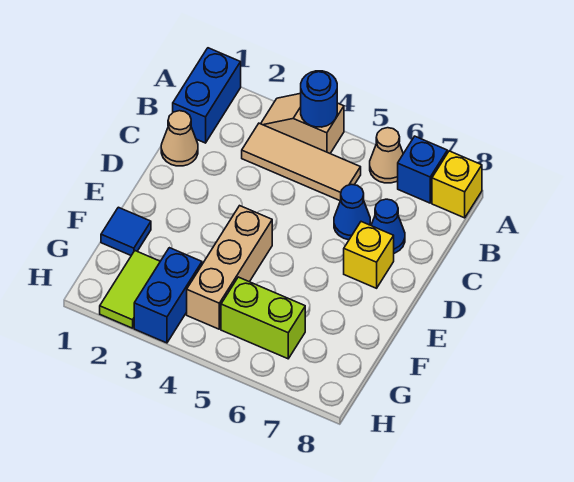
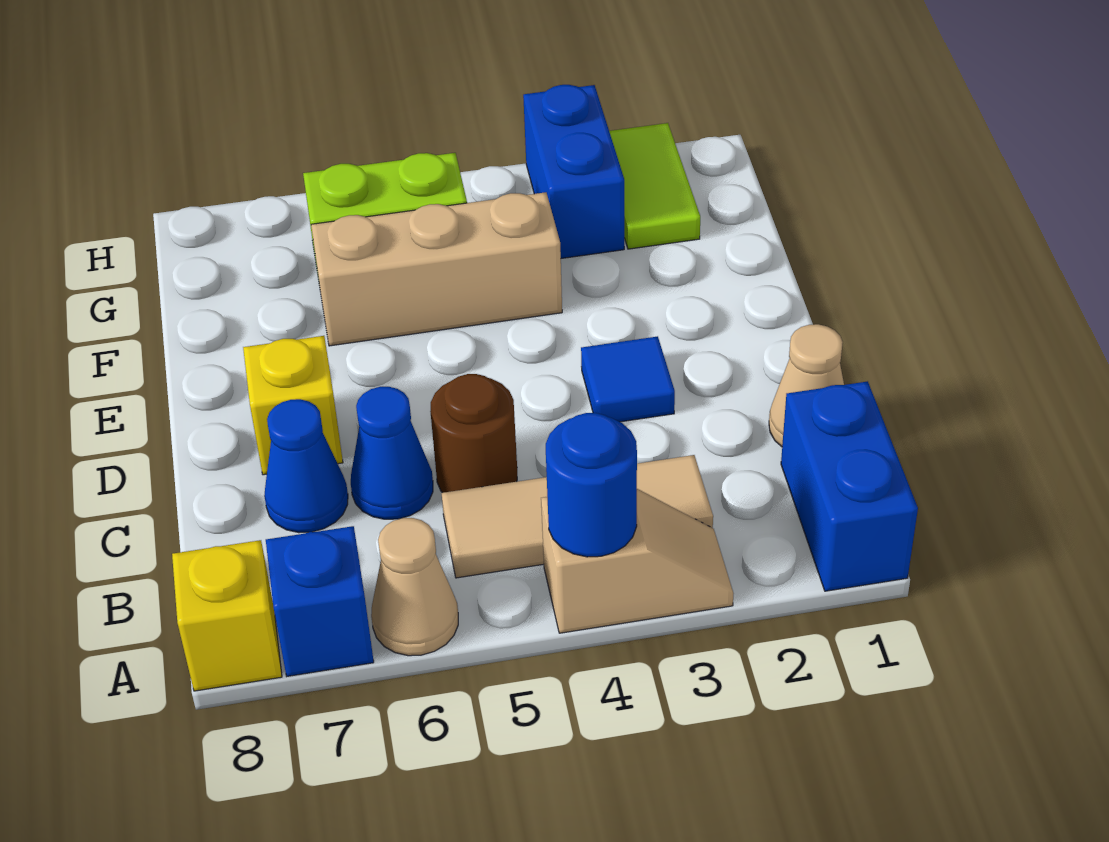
none -> brown 1x1 round brick [430,374,517,493]
tan 1x3 brick [187,206,272,329] -> tan 1x3 brick turned to [311,192,562,346]
blue 1x1 tile [101,207,151,255] -> blue 1x1 tile moved to [581,336,675,422]

